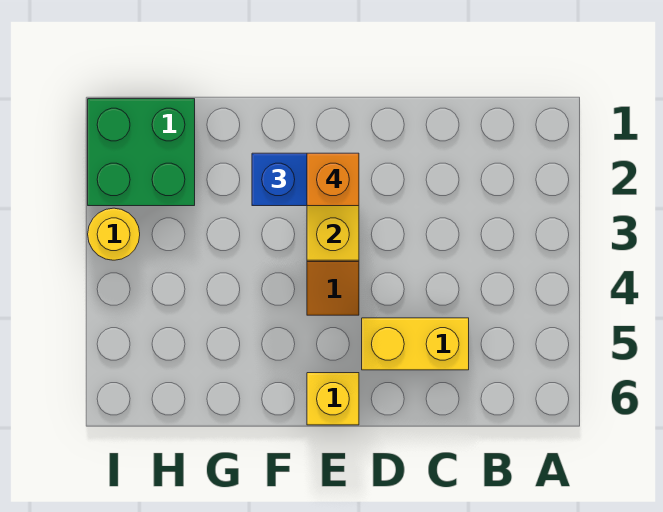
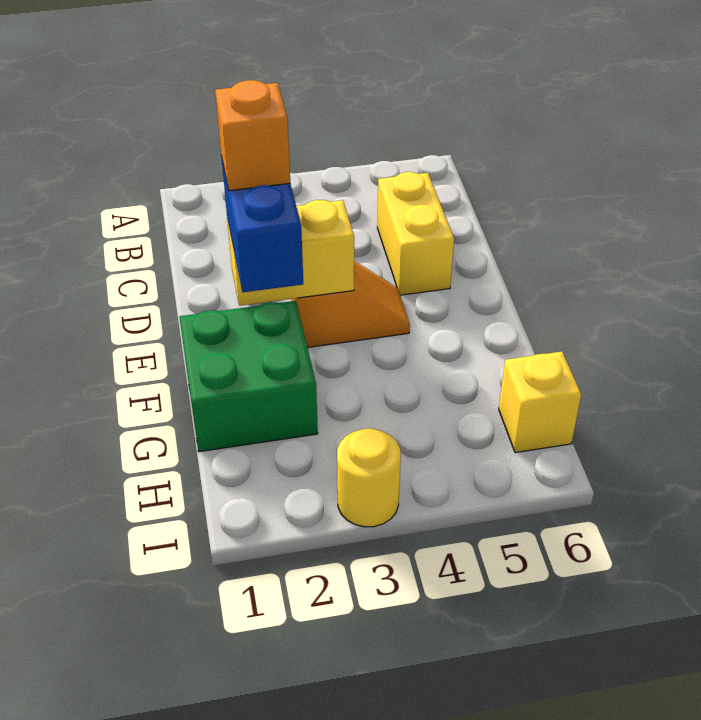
yellow 1x1 brick [307,373,359,425] -> yellow 1x1 brick moved to [499,352,581,453]
green 2x2 brick [88,99,195,206] -> green 2x2 brick moved to [179,301,318,452]

